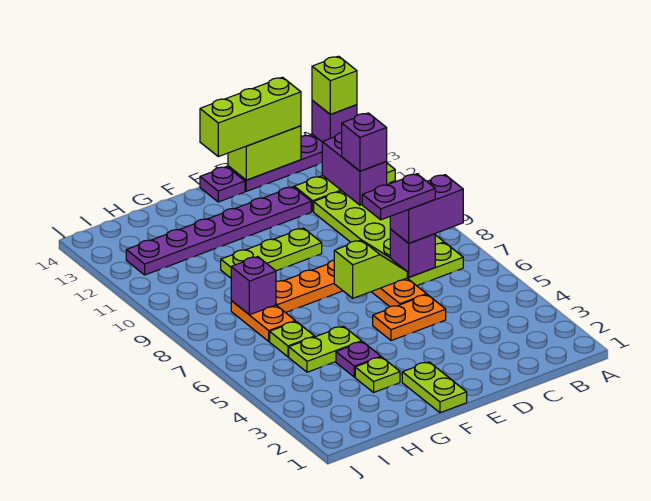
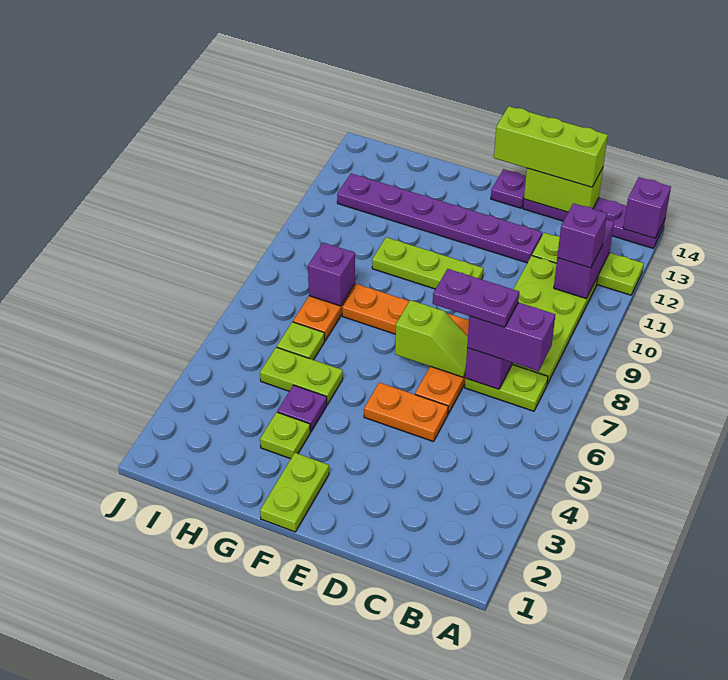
lime 1x1 brick [312,56,357,114] -> none

